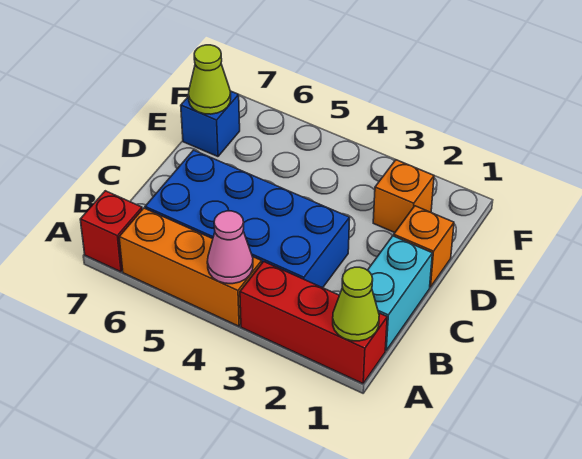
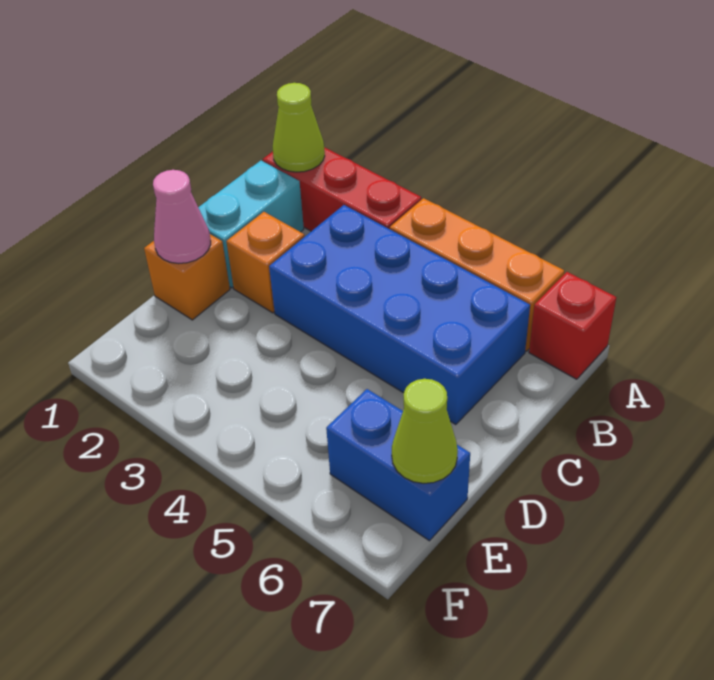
pink 1x1 cone [207,211,253,284] -> pink 1x1 cone moved to [153,170,211,264]
orange 1x1 brick [373,160,434,233] -> orange 1x1 brick moved to [226,212,305,313]
blue 1x1 brick [181,91,240,157] -> blue 1x2 brick [326,389,470,541]

